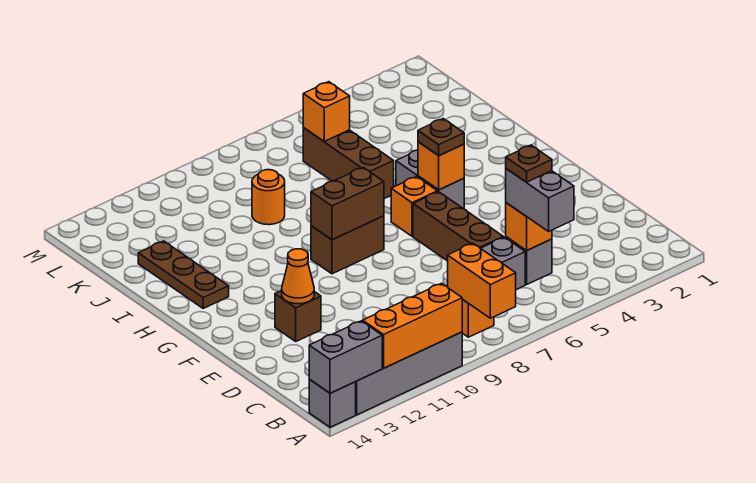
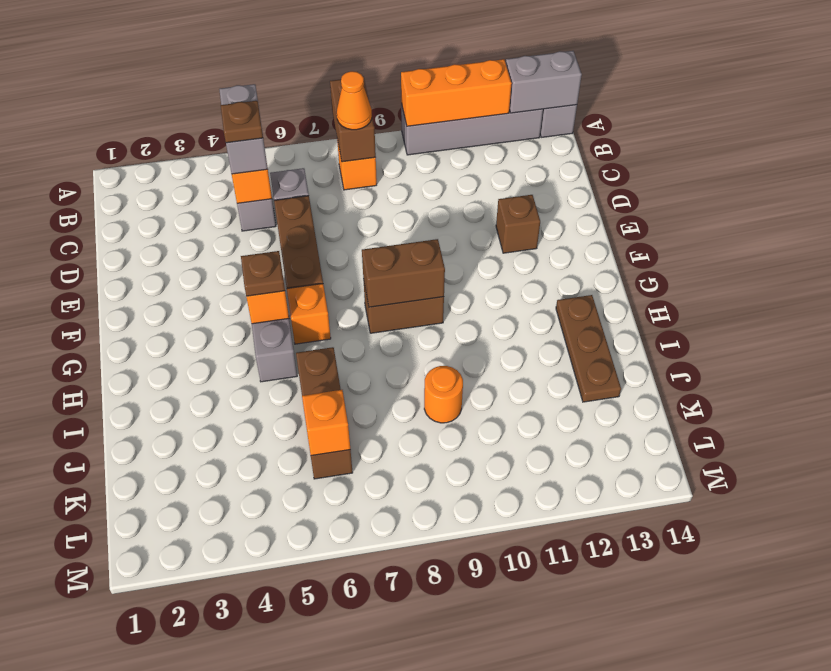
orange 1x2 brick [448,243,516,318] -> brown 1x2 brick [330,77,376,162]
orange 1x1 cone [282,249,314,304] -> orange 1x1 cone moved to [337,71,372,130]

